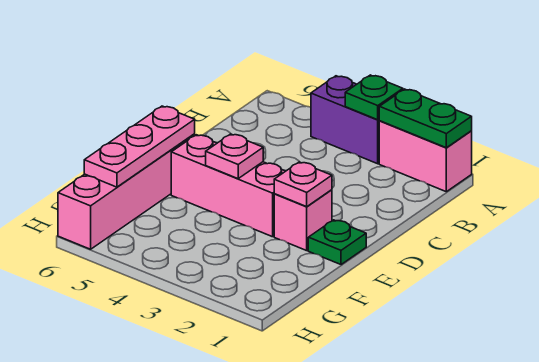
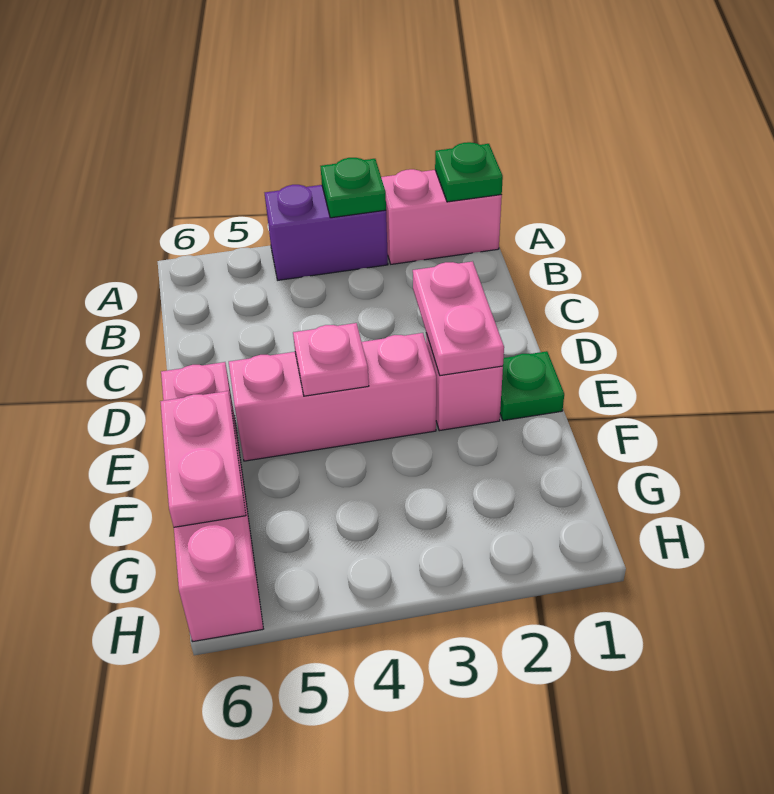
green 1x2 plate [379,89,472,148] -> green 1x1 plate [435,142,503,202]
pink 1x1 plate [274,162,332,207] -> pink 1x2 plate [413,261,504,376]
pink 1x3 plate [84,106,195,187] -> pink 1x2 plate [160,391,246,527]

